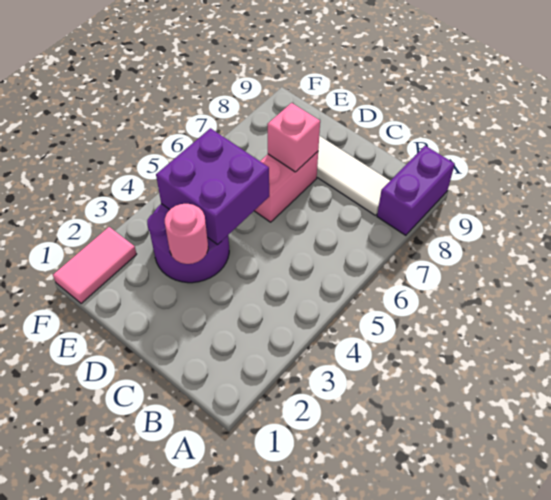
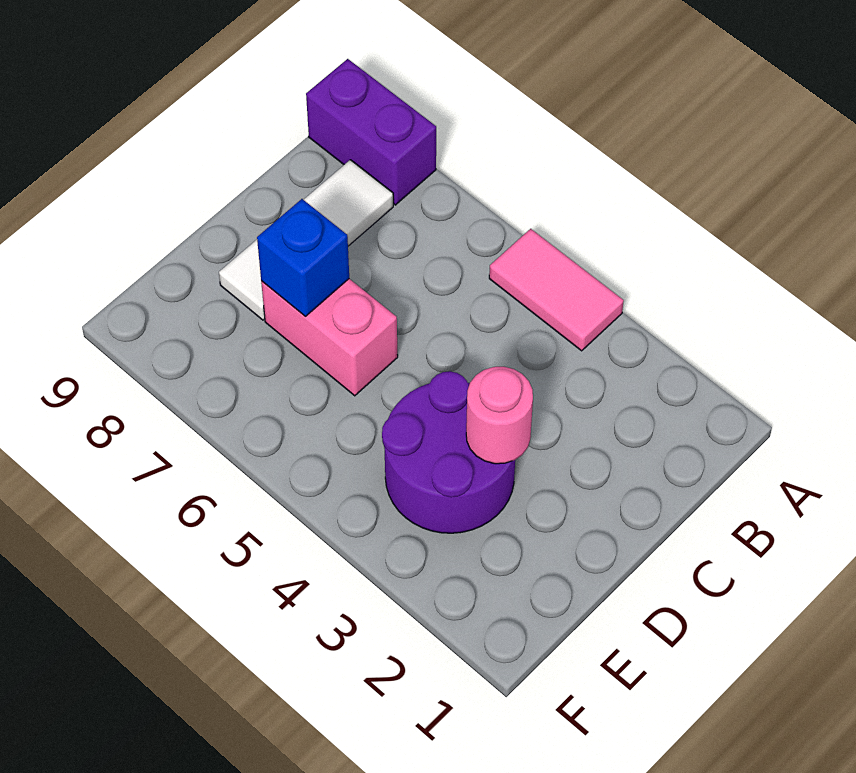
purple 2x2 brick [156,128,269,244] -> none
pink 1x1 brick [268,103,320,172] -> blue 1x1 brick [257,199,349,316]
pink 1x2 tile [53,227,137,304] -> pink 1x2 tile moved to [489,229,624,351]

